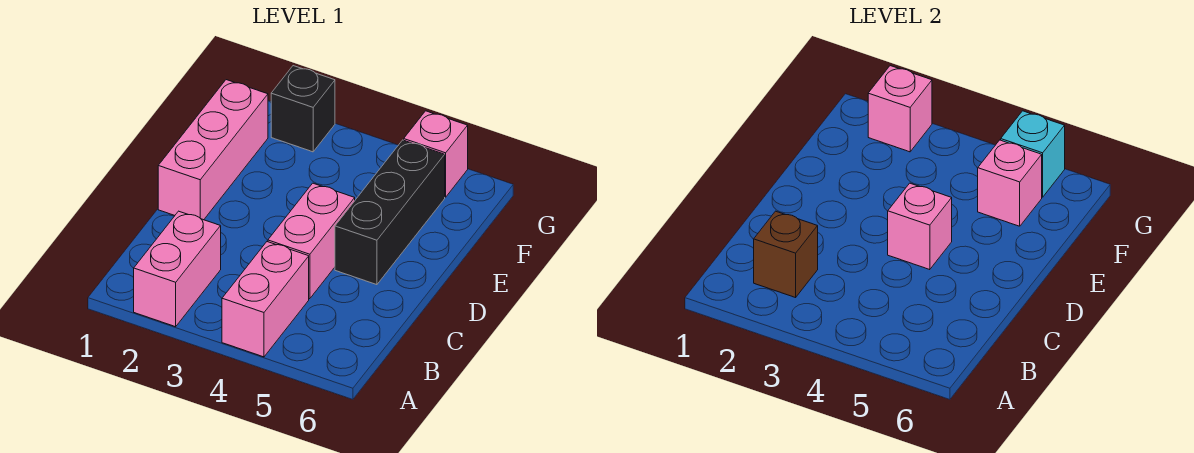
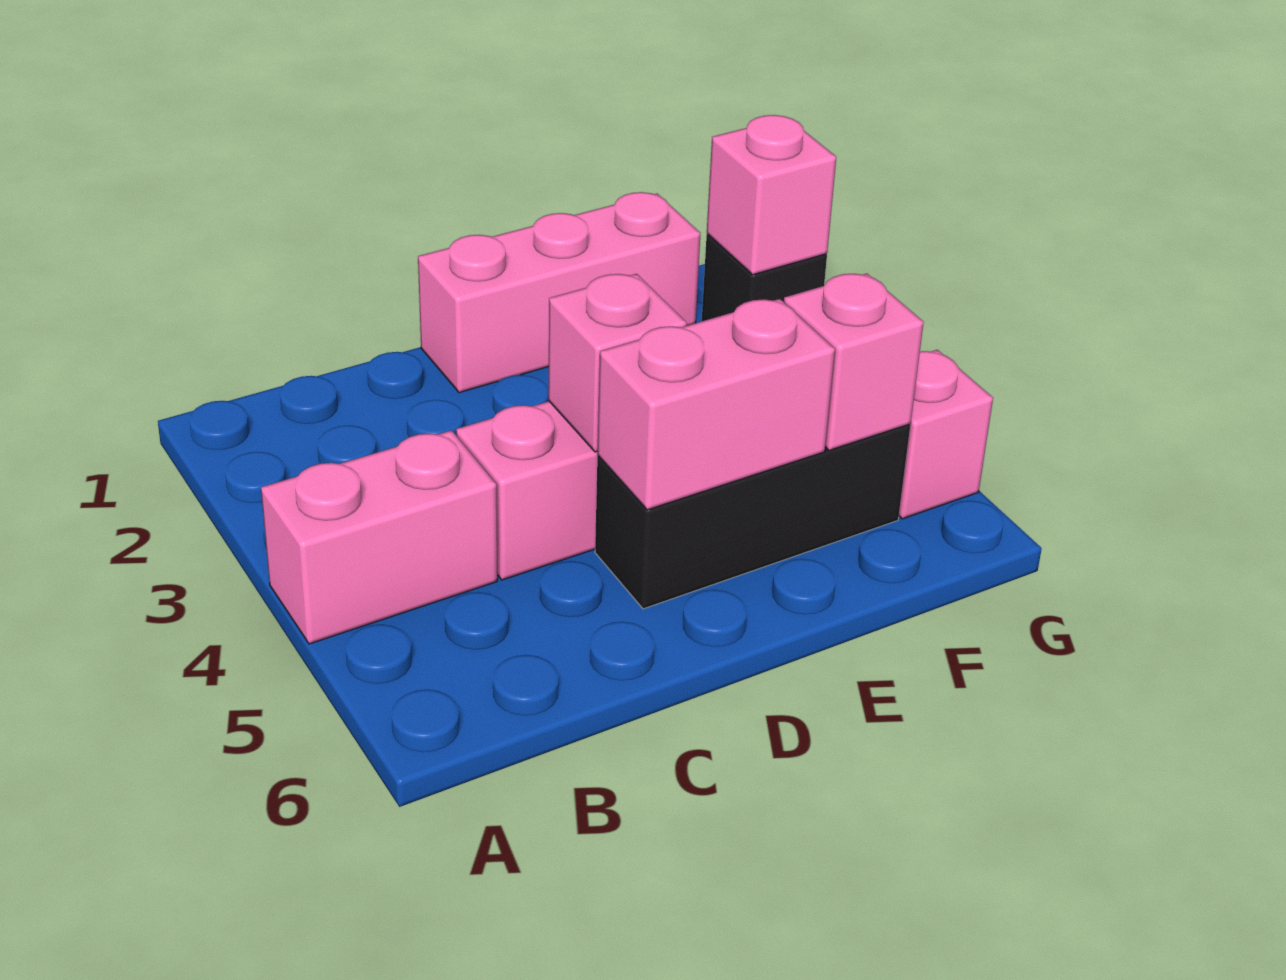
pink 1x2 brick [134,211,221,327] -> pink 1x2 brick moved to [597,299,835,510]
brown 1x1 brick [754,211,818,298] -> none
cyan 1x1 brick [1001,111,1065,197] -> none

